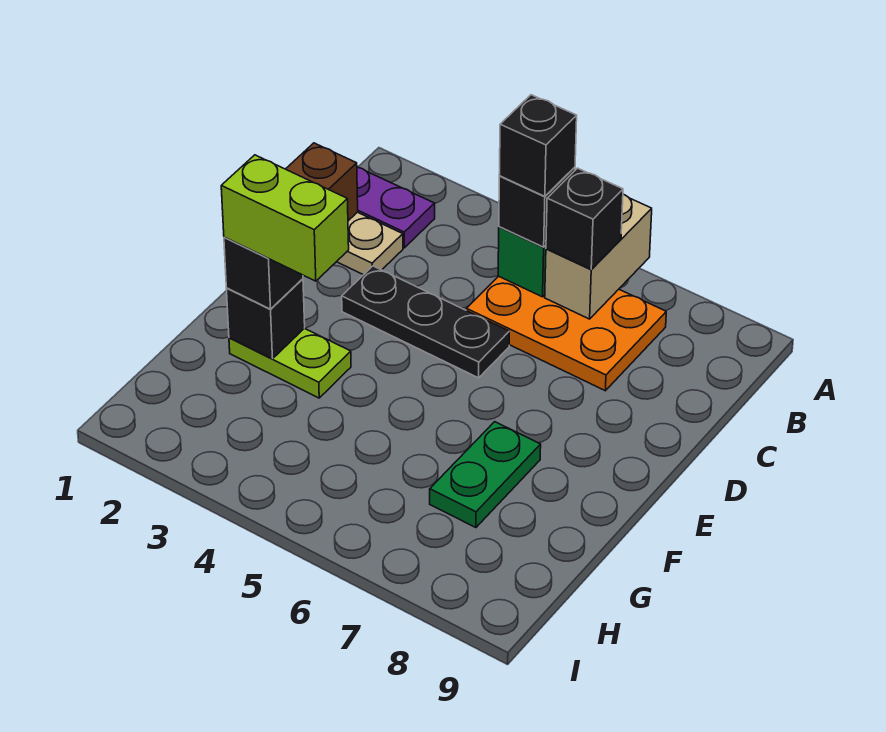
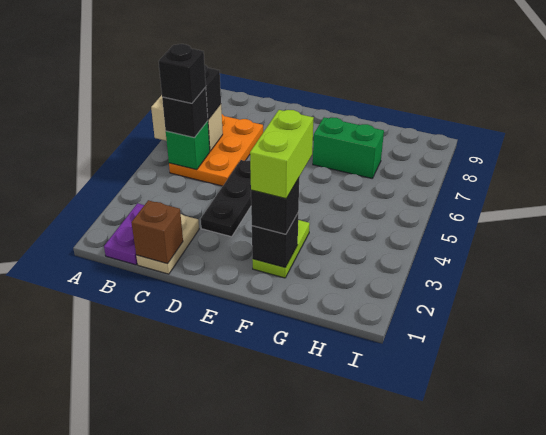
green 1x2 plate [430,422,541,528] -> green 1x2 brick [313,117,384,178]

